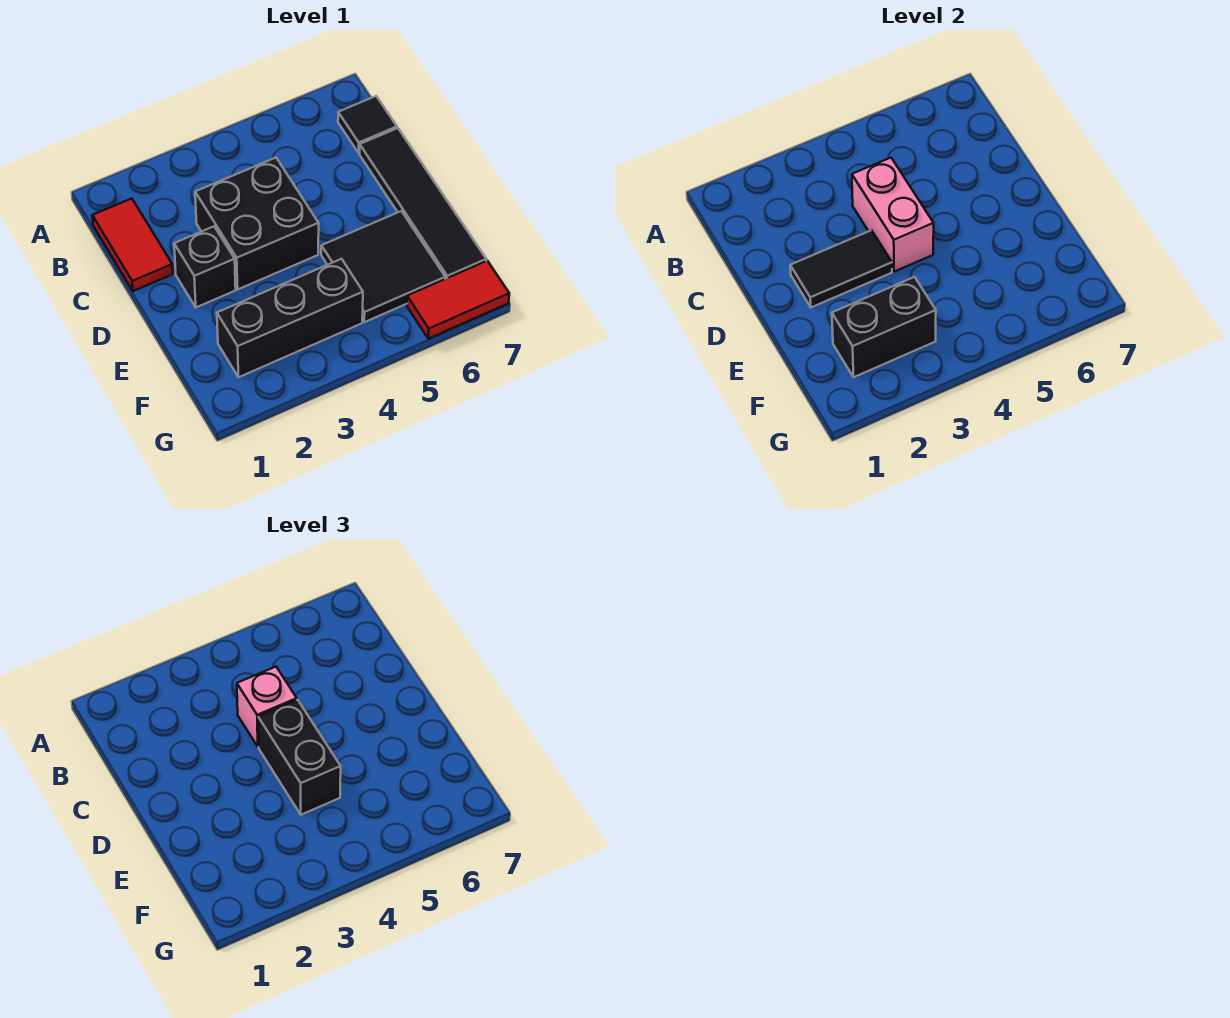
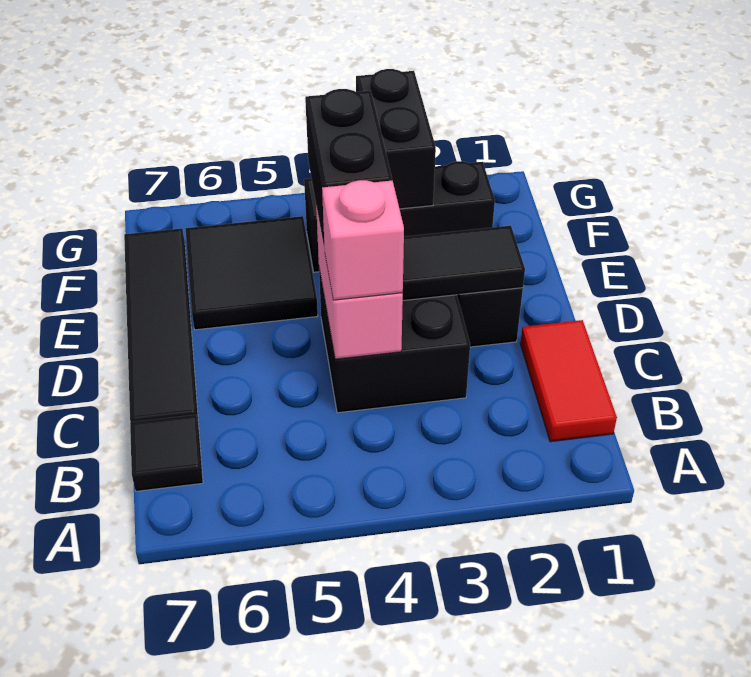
black 1x2 brick [832,277,936,377] -> black 1x2 brick turned to [356,69,436,209]
red 1x2 tile [407,261,509,339] -> none

